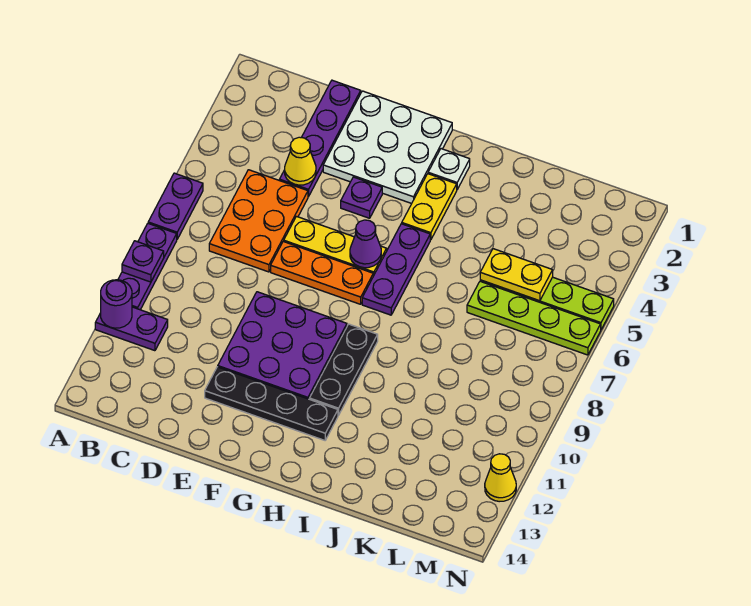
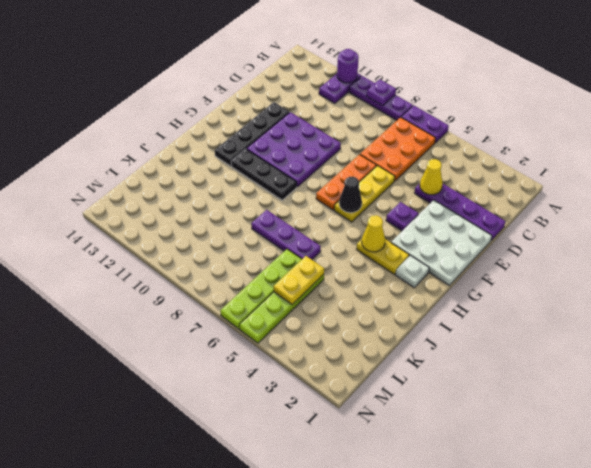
orange 2x3 plate [209,170,308,272] -> orange 2x3 plate turned to [360,117,436,181]
purple 1x1 cone [350,220,381,268] -> black 1x1 cone [339,177,362,213]
purple 1x3 plate [362,224,430,315] -> purple 1x3 plate moved to [251,210,321,259]
yellow 1x1 cone [485,454,516,502] -> yellow 1x1 cone moved to [362,215,385,252]

